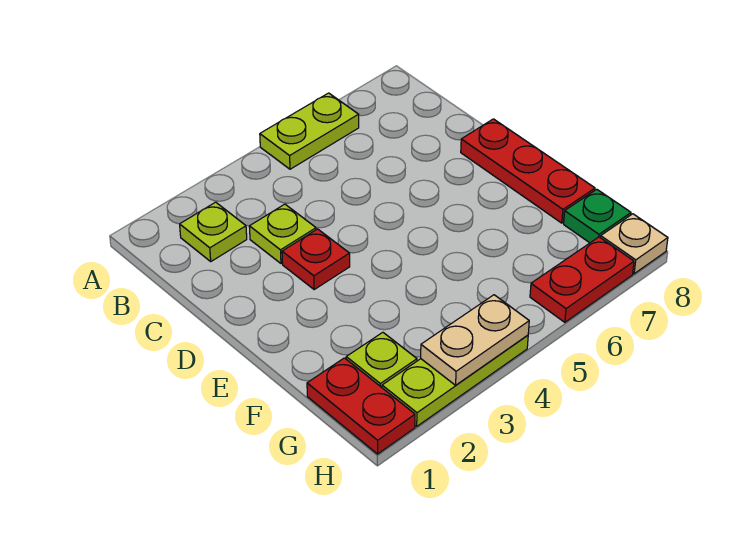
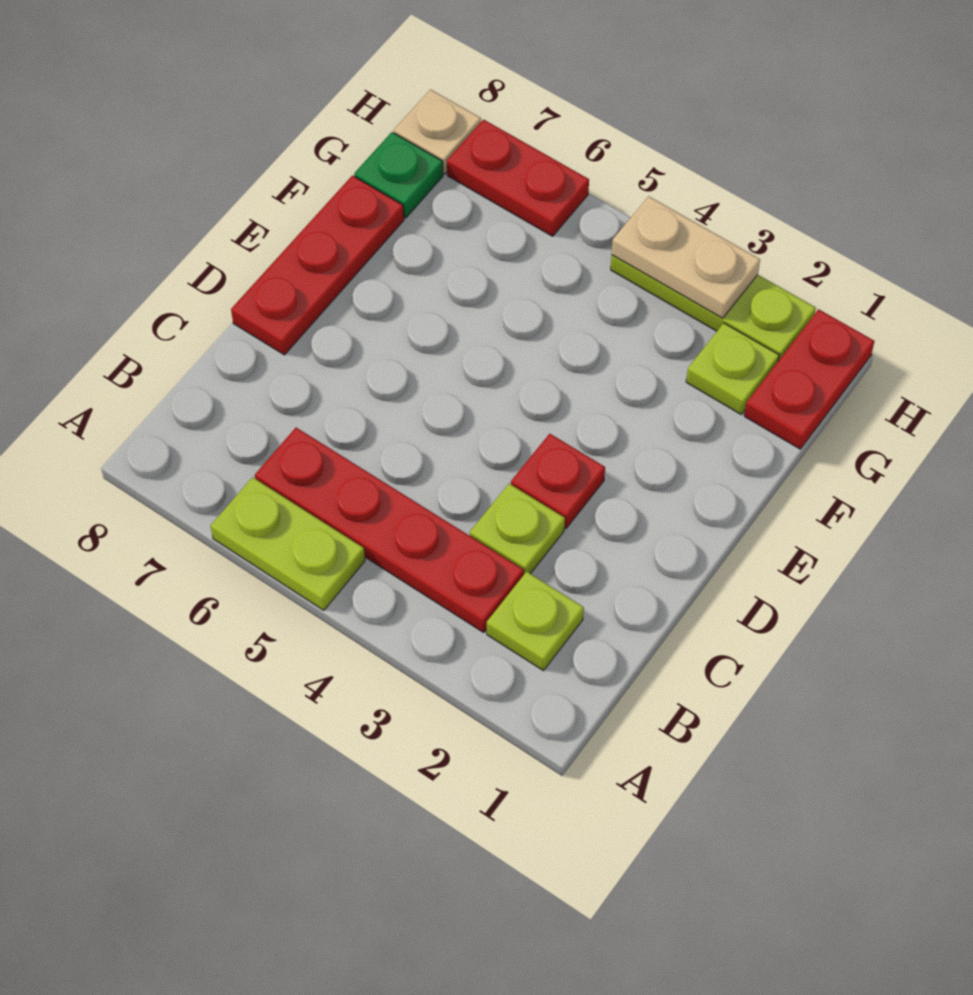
none -> red 1x4 plate [255,428,524,632]

